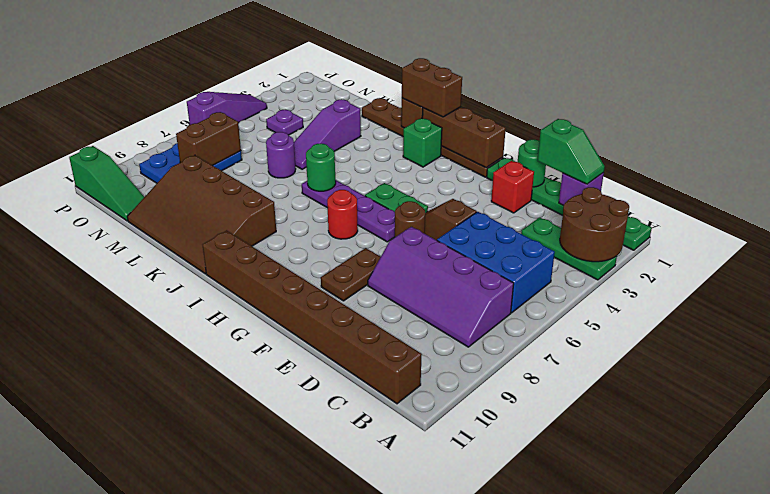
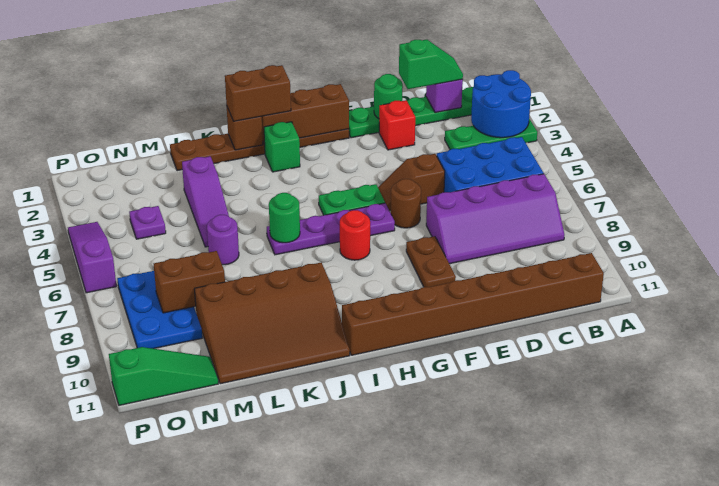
brown 2x2 round brick [560,187,629,262] -> blue 2x2 round brick [471,70,531,138]
brown 1x2 brick [176,112,241,166] -> brown 1x2 brick turned to [154,251,225,313]

